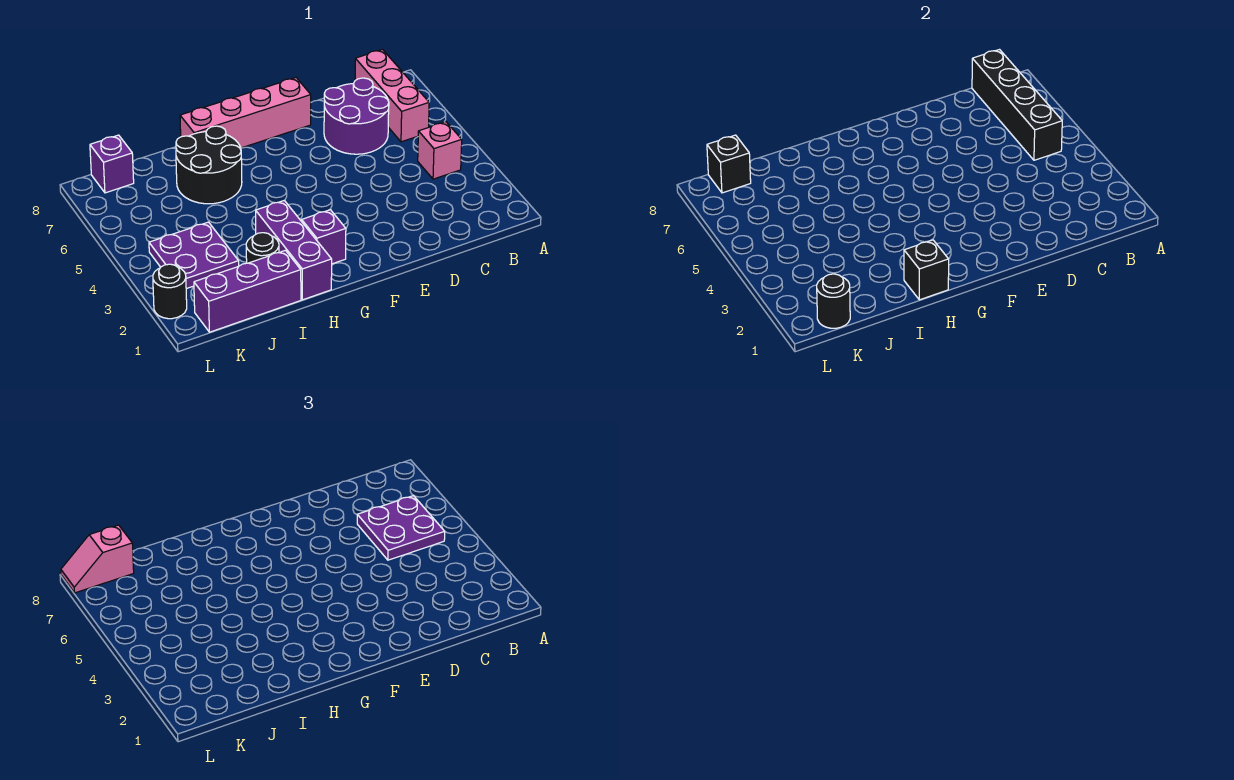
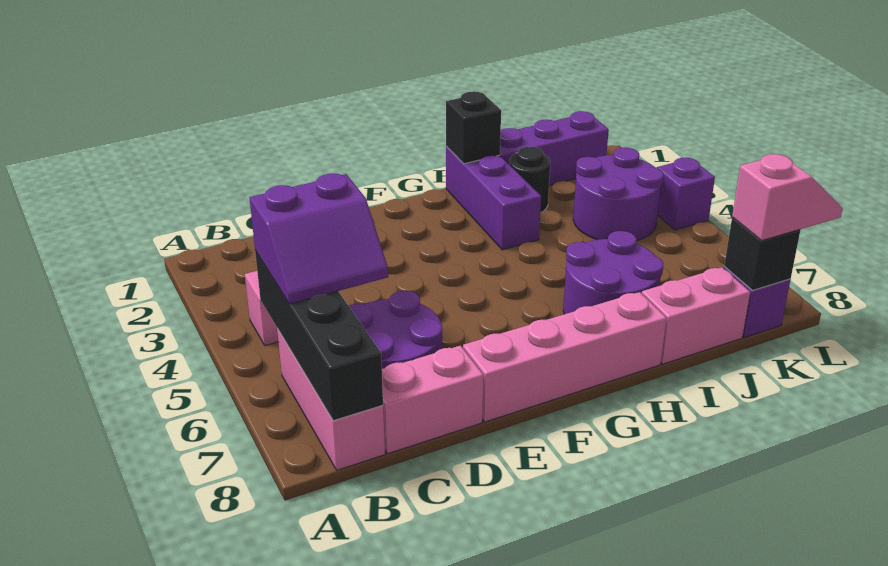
purple 2x2 plate [357,496,445,560] -> purple 2x2 slope [249,174,388,304]
none -> pink 1x2 brick [382,346,483,454]
purple 1x1 brick [302,210,346,264] -> purple 1x1 brick moved to [657,158,715,230]
black 2x2 round brick [176,126,242,204] -> purple 2x2 round brick [563,231,663,314]
none -> pink 1x2 brick [642,267,750,364]
purple 2x2 plate [149,222,239,289] -> purple 2x2 round brick [573,148,663,241]
black 1x1 round brick [817,274,850,328] -> none
black 1x1 round brick [153,264,187,319] -> none

